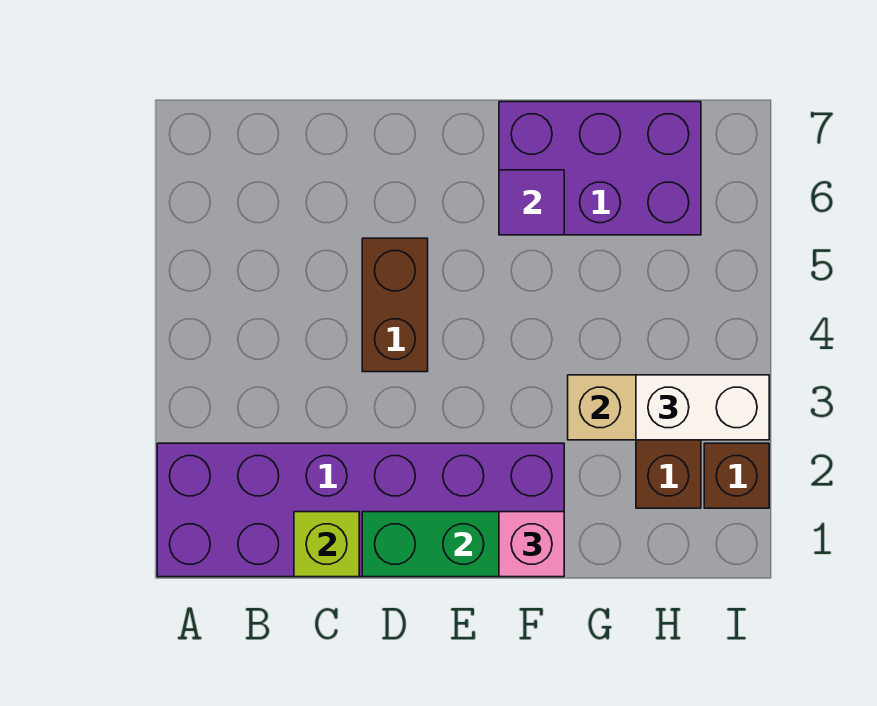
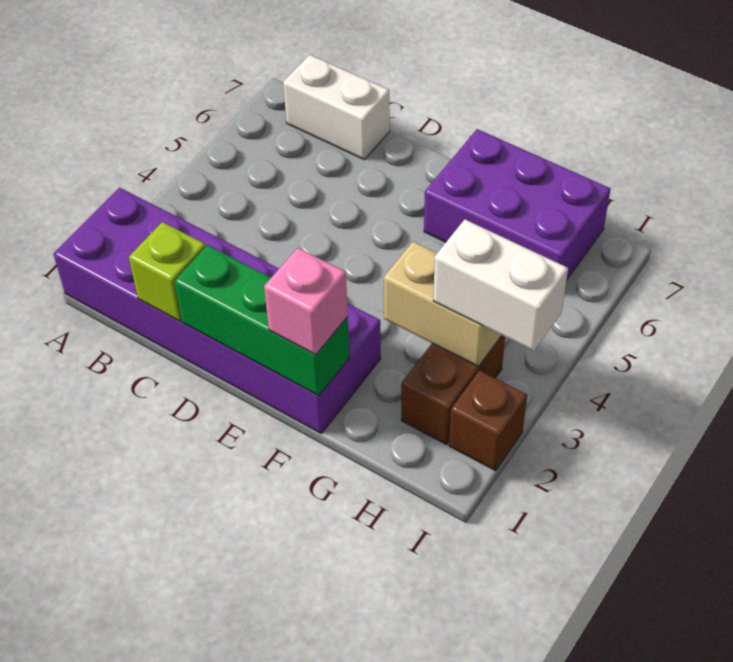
none -> white 1x2 brick [283,55,390,160]
brown 1x2 brick [362,238,428,372] -> none
purple 1x1 tile [499,170,564,235] -> none

